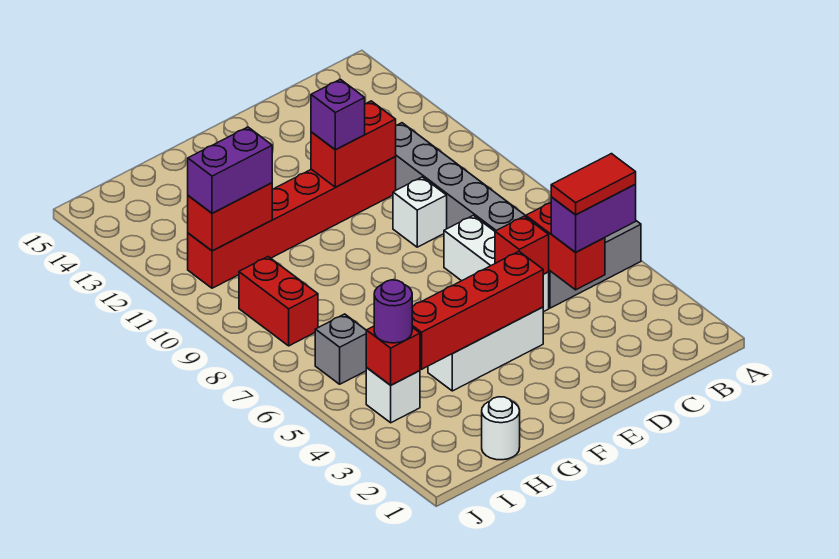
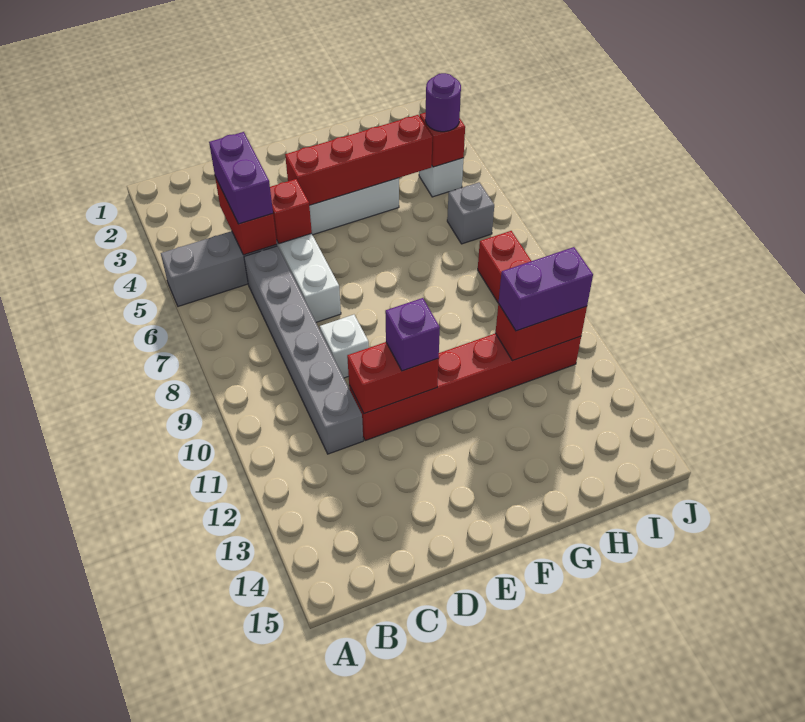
purple 1x2 brick [551,184,636,252] -> purple 1x2 brick turned to [209,132,273,224]
red 1x2 tile [551,154,636,215] -> none
white 1x1 round brick [482,397,520,460] -> none

